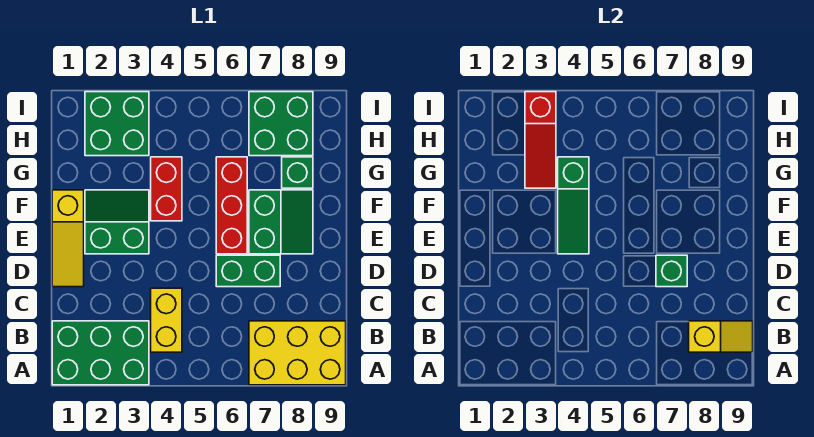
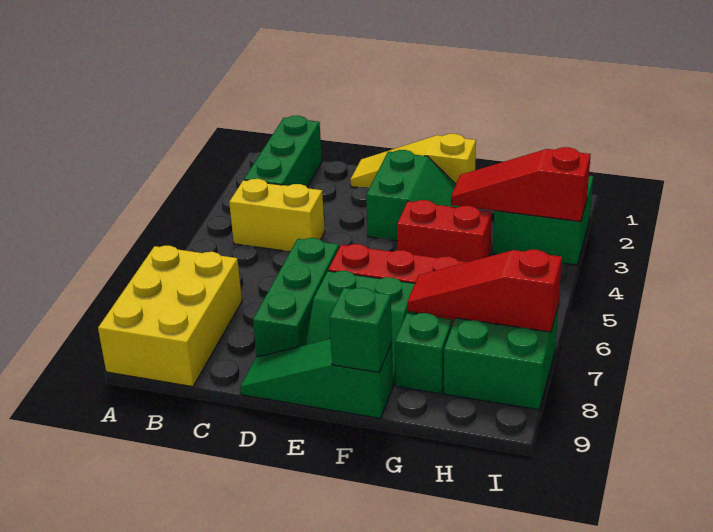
green 2x3 brick [52,321,149,385] -> green 1x3 brick [244,116,322,187]
yellow 1x2 slope [689,321,753,352] -> none
green 1x2 brick [216,255,280,287] -> green 1x3 brick [253,238,339,357]
green 1x1 brick [656,255,687,287] -> green 1x1 brick moved to [329,288,392,372]
green 1x3 slope [558,157,589,254] -> green 1x3 slope moved to [240,339,393,418]
none -> red 1x3 slope [407,250,562,332]

